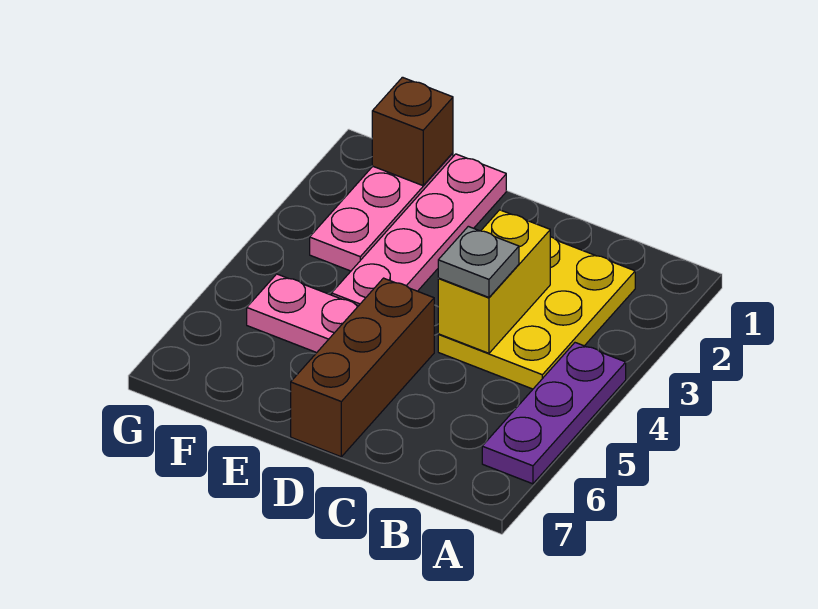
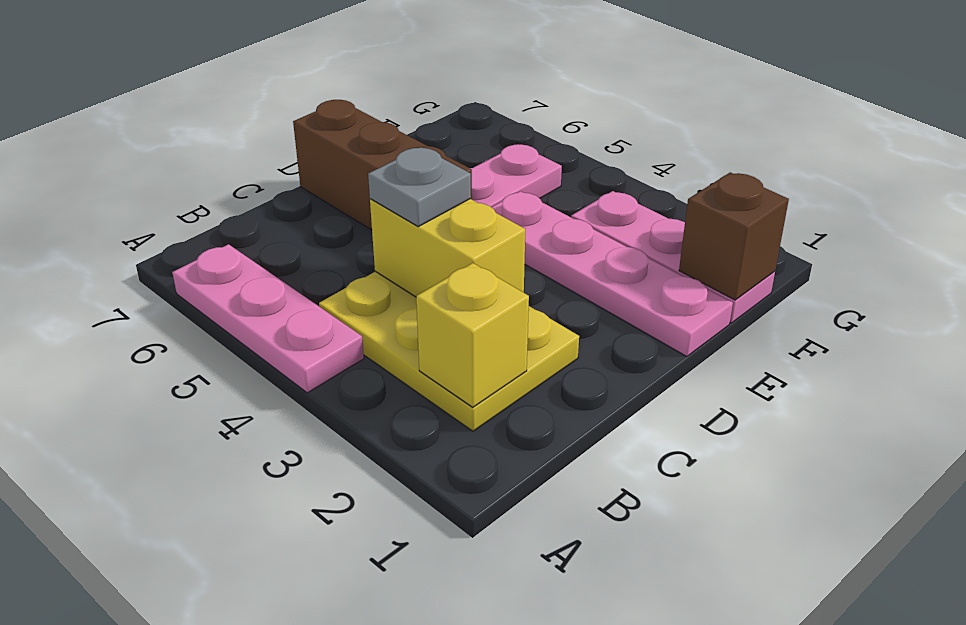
purple 1x3 plate [482,343,626,484] -> pink 1x3 plate [172,244,364,393]
none -> yellow 1x1 brick [416,263,529,407]

